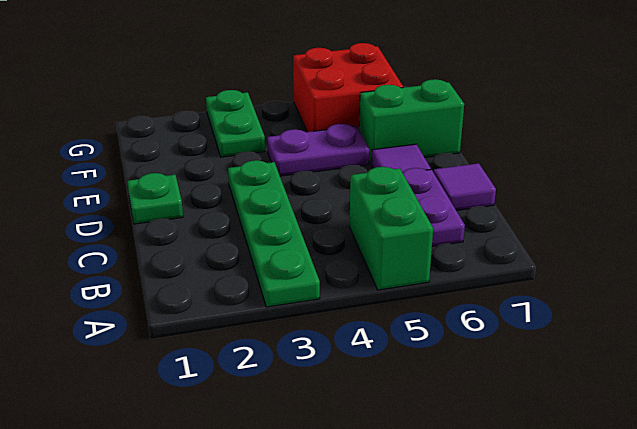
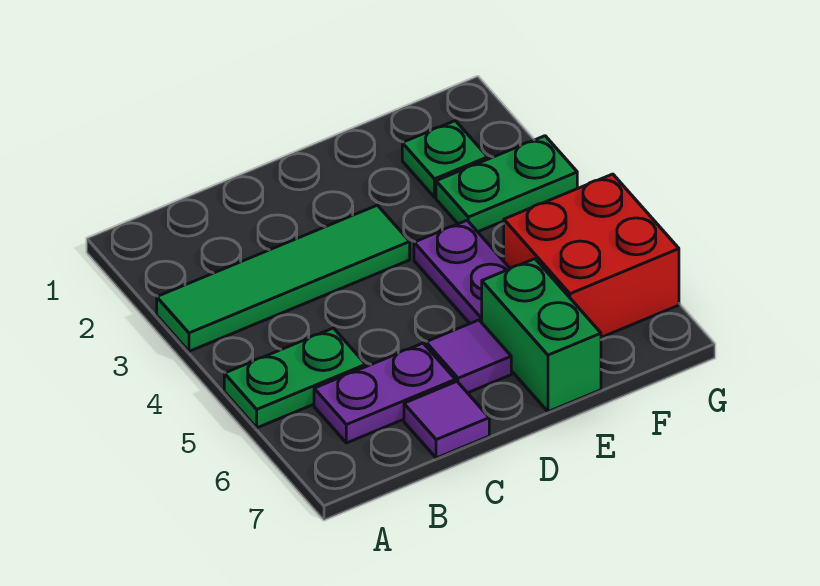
green 1x4 plate [228,160,320,307] -> green 1x4 tile [157,205,410,351]
green 1x2 brick [349,167,433,290] -> green 1x2 plate [224,328,366,428]
green 1x1 plate [127,173,183,224] -> green 1x1 plate moved to [402,121,488,197]

